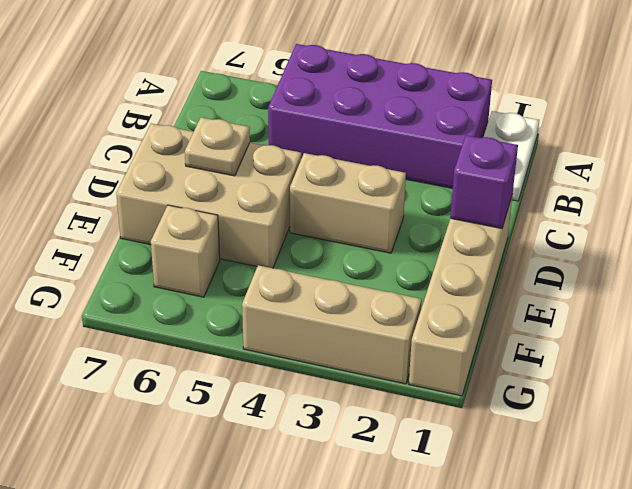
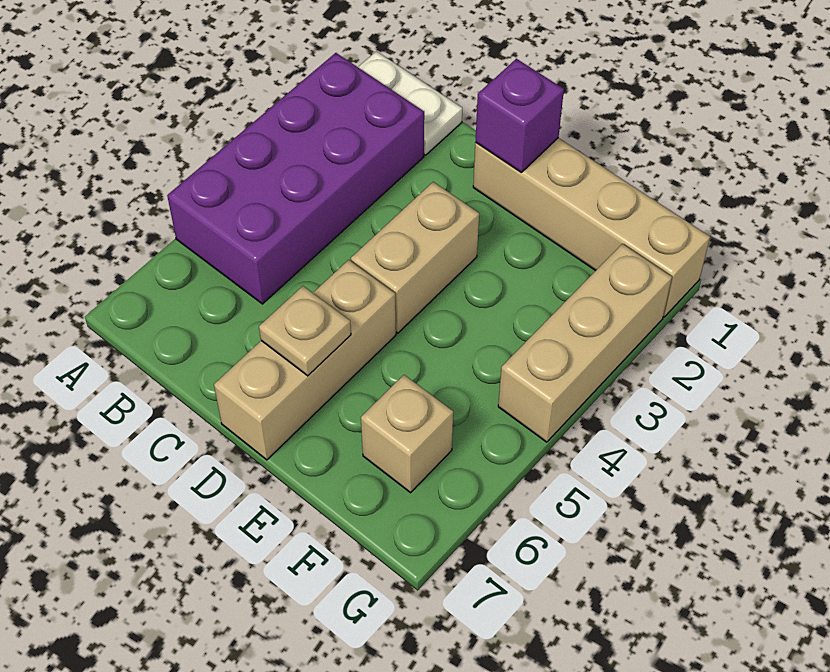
tan 2x3 brick [116,123,301,268] -> tan 1x3 brick [214,260,396,460]

